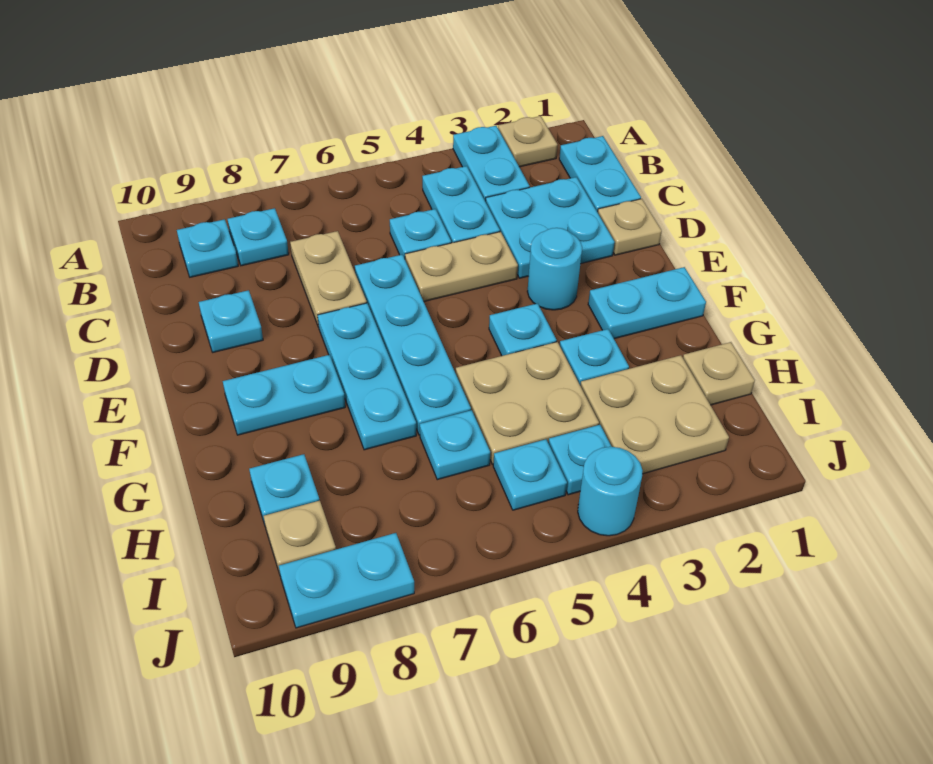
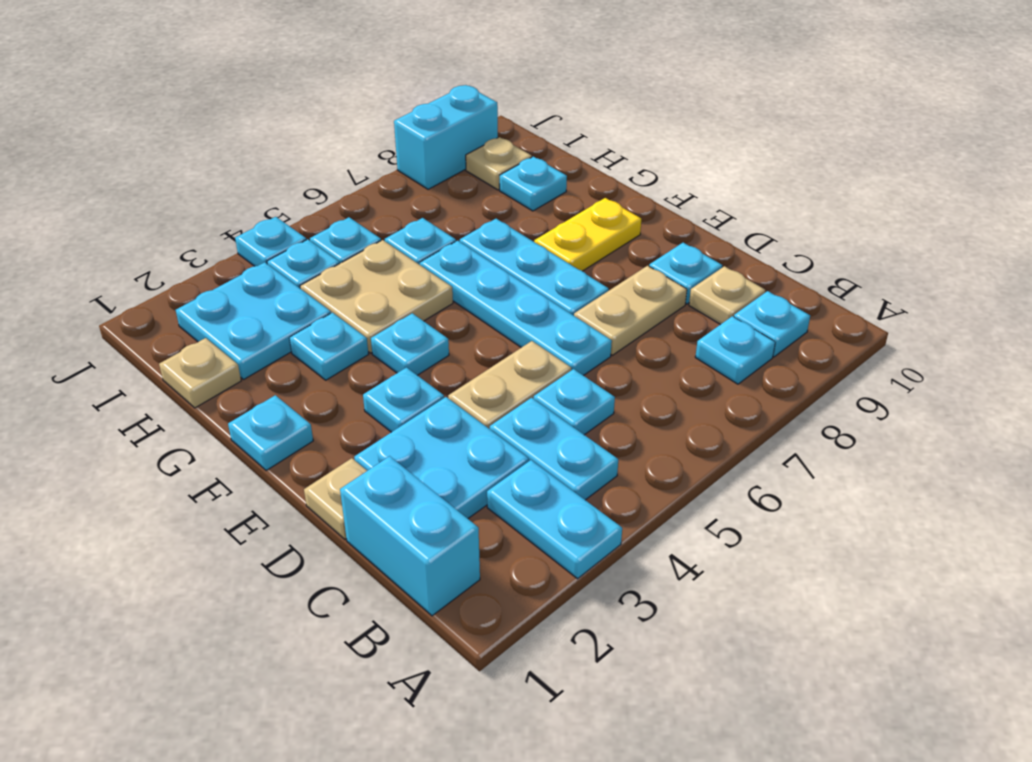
tan 1x1 plate [498,116,558,167] -> tan 1x1 plate moved to [689,266,765,325]
cyan 1x2 plate [559,136,641,212] -> cyan 1x2 brick [340,456,480,616]
tan 1x2 plate [290,231,367,327] -> tan 1x2 plate turned to [574,266,687,355]
cyan 1x1 round brick [527,228,582,310] -> cyan 1x1 plate [363,368,444,432]
cyan 1x2 plate [588,267,706,339] -> cyan 1x1 plate [228,395,313,471]
cyan 1x2 plate [223,355,345,435] -> yellow 1x2 plate [534,198,641,271]
tan 2x2 plate [580,355,729,474] -> cyan 2x2 plate [176,262,331,379]
cyan 1x1 round brick [578,447,643,536] -> cyan 1x1 plate [235,217,306,266]
cyan 1x2 plate [279,533,414,628] -> cyan 1x2 brick [394,85,498,189]

